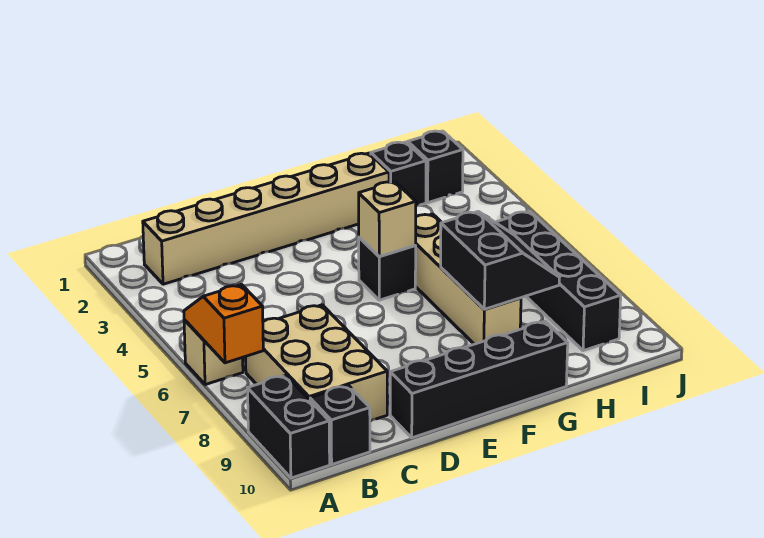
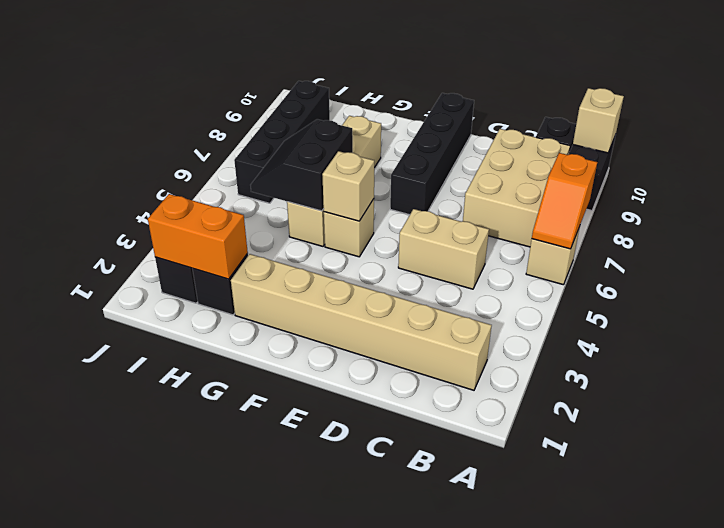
none -> tan 1x1 brick [573,88,624,153]
none -> tan 1x2 brick [398,209,489,289]
black 1x4 brick [390,321,568,438] -> black 1x4 brick turned to [390,93,474,215]
black 1x1 brick [359,237,416,300] -> tan 1x1 brick [324,199,374,257]
black 2x2 slope [441,211,559,309] -> black 2x2 slope moved to [251,119,353,211]
none -> orange 1x2 brick [148,194,248,279]

